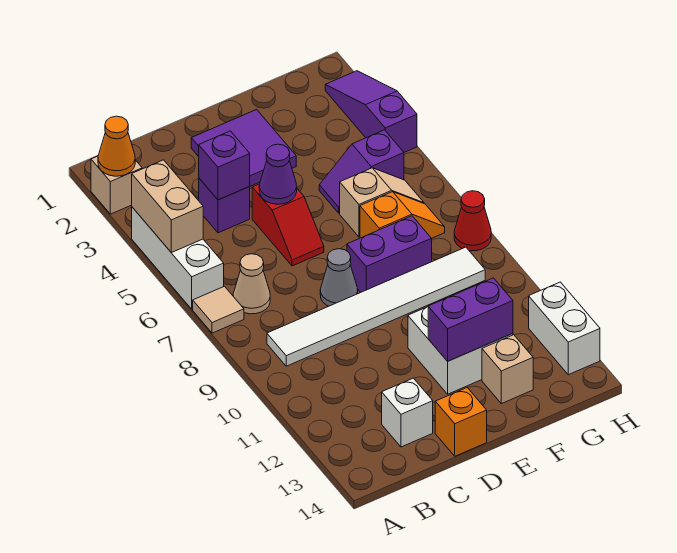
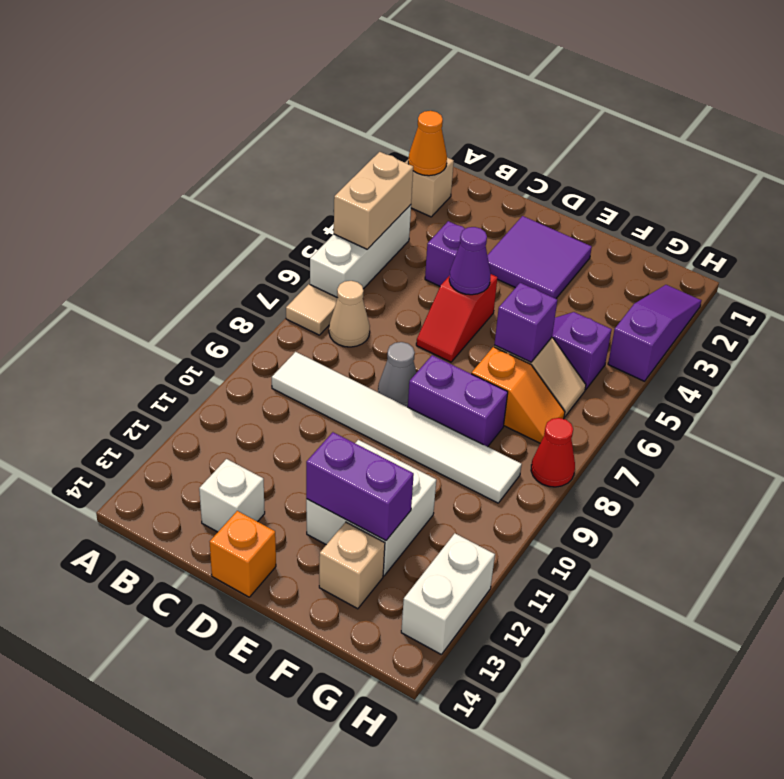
purple 1x1 brick [199,131,250,200] -> purple 1x1 brick moved to [494,283,557,362]

